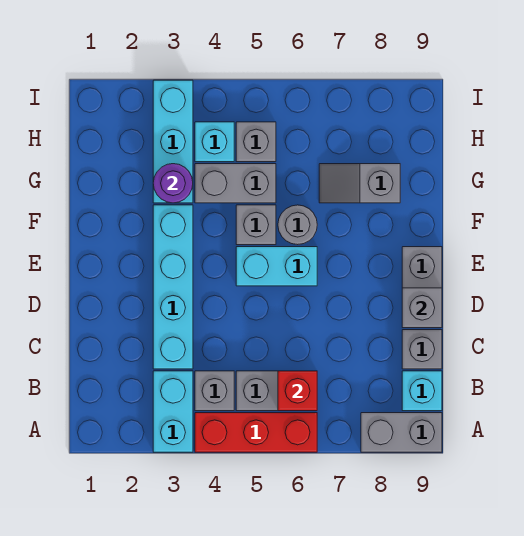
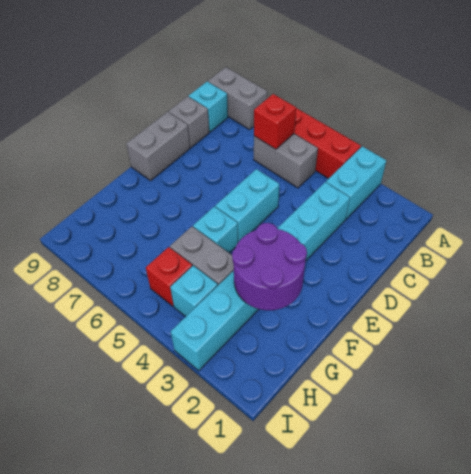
grey 1x1 brick [195,371,234,411] -> none
grey 1x1 brick [402,288,442,328] -> none
cyan 1x2 brick [236,247,317,286] -> cyan 1x2 brick turned to [215,169,279,242]
grey 1x1 brick [236,205,276,245] -> cyan 1x1 brick [193,206,238,253]
grey 1x1 round brick [278,205,317,245] -> none
purple 1x1 round brick [153,164,193,203] -> purple 2x2 round brick [232,223,307,310]
grey 1x2 slope [319,164,400,203] -> none
grey 1x1 brick [236,122,276,162] -> red 1x1 brick [146,247,192,306]

